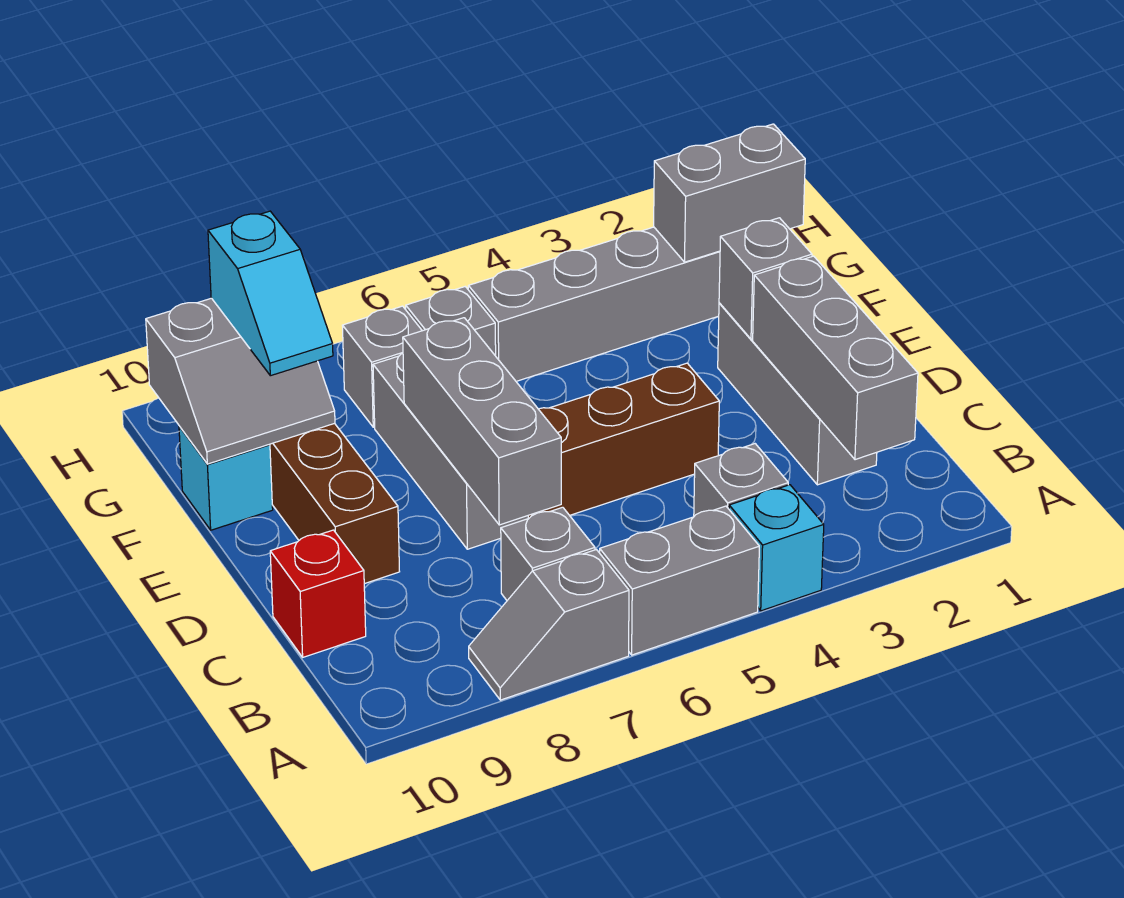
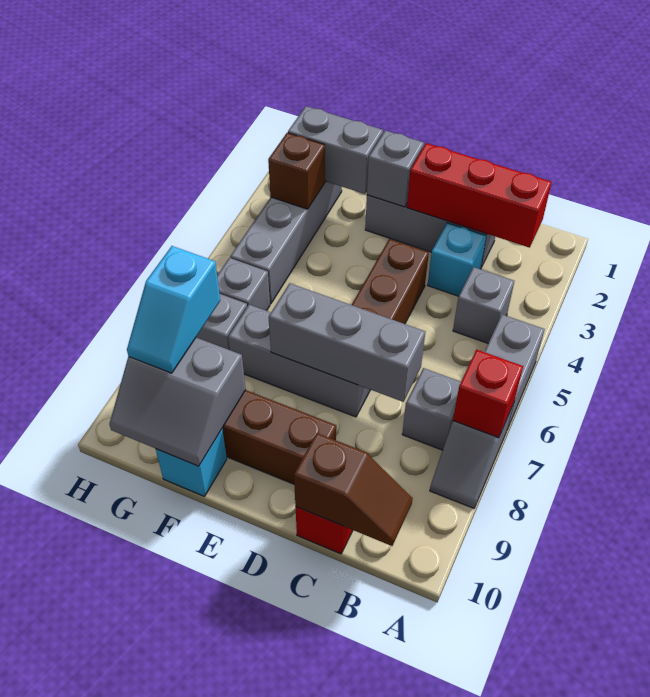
cyan 1x1 brick [729,485,824,611] -> cyan 1x1 brick moved to [428,223,486,296]
none -> red 1x1 brick [453,350,523,438]
grey 1x3 brick [753,256,918,460] -> red 1x3 brick [407,143,552,248]
none -> brown 1x2 slope [294,433,413,546]
grey 2x2 slope [146,298,335,464] -> grey 2x2 slope turned to [109,338,246,466]
cyan 1x2 slope [208,211,333,376] -> cyan 1x2 slope turned to [127,246,220,373]
grey 1x2 brick [654,124,805,262] -> grey 1x2 brick turned to [288,106,383,194]
none -> brown 1x1 brick [268,133,325,209]

